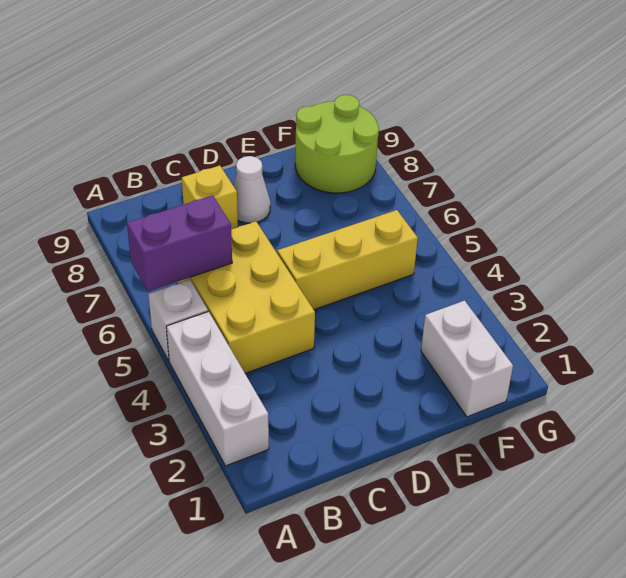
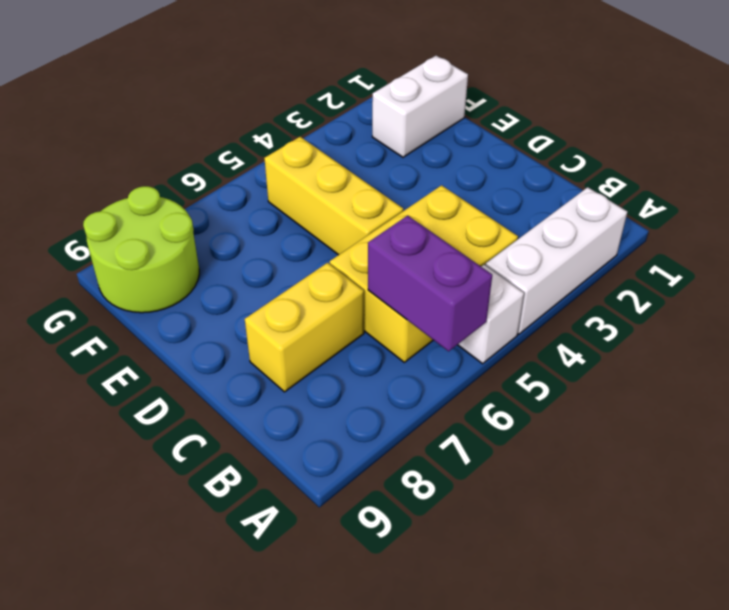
yellow 1x1 brick [182,166,238,229] -> yellow 1x2 brick [245,263,364,392]
white 1x1 cone [234,156,270,223] -> none

